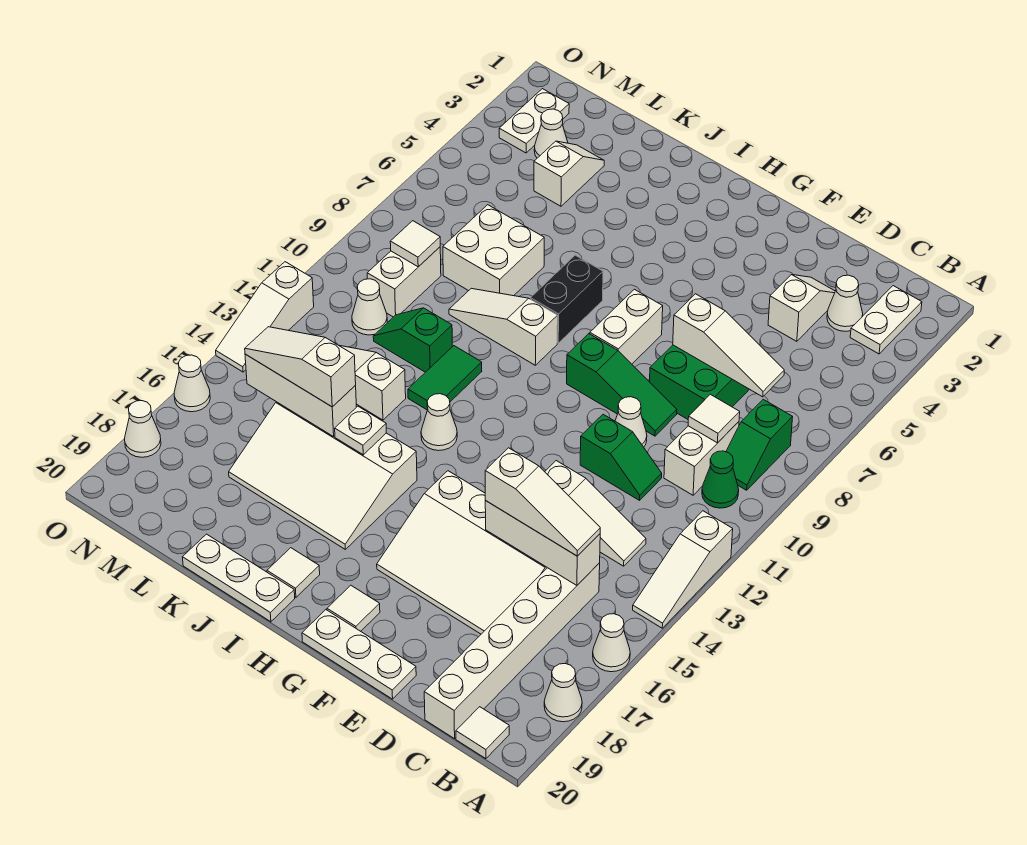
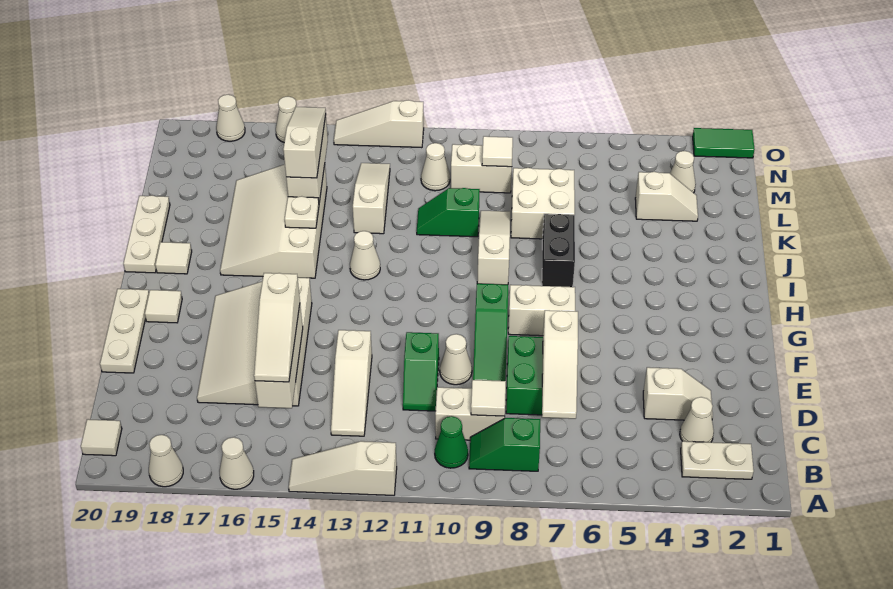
white 1x6 brick [424,563,600,739] -> none
black 1x2 brick [531,255,603,343] -> black 1x2 brick turned to [542,214,575,287]
green 1x2 tile [408,346,482,410] -> green 1x2 tile moved to [693,128,755,158]
green 1x2 slope [373,308,452,372] -> green 1x2 slope turned to [417,188,480,237]
white 1x2 plate [499,89,569,153] -> none

